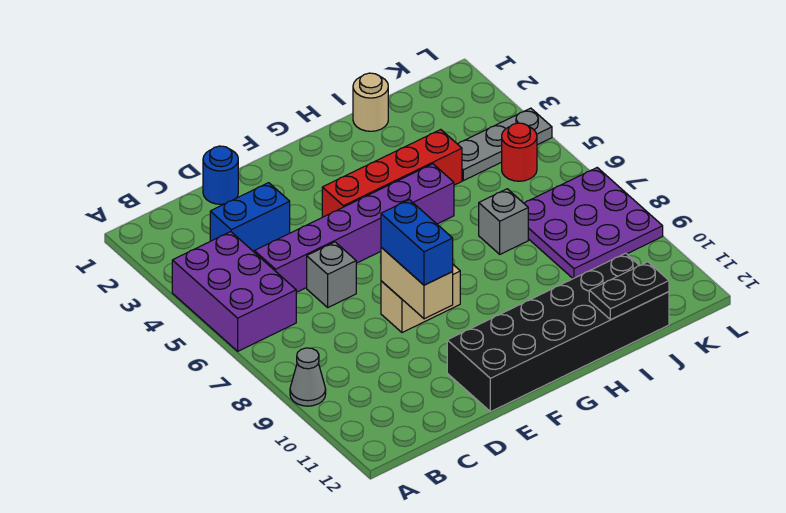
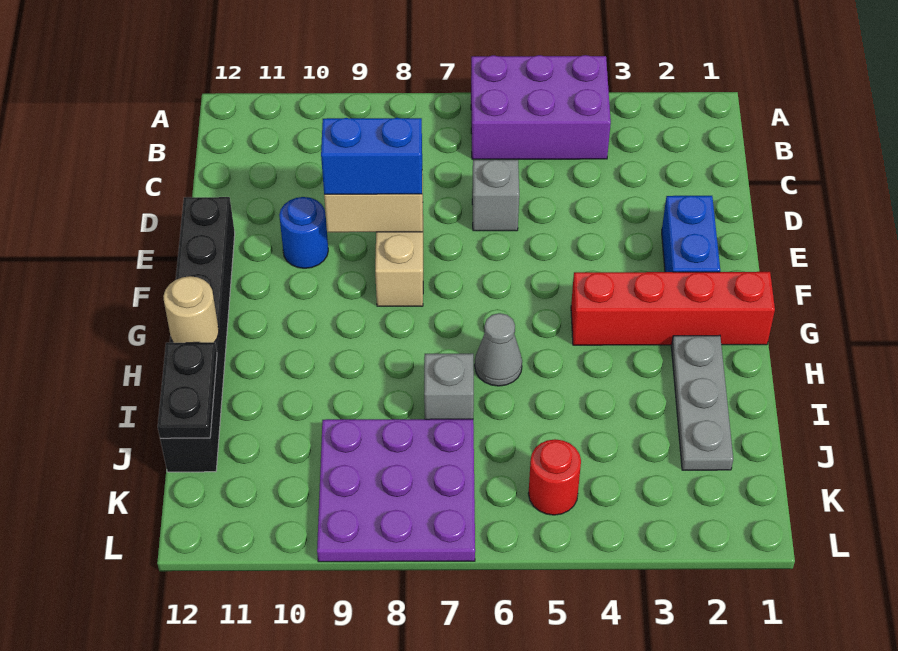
grey 1x1 cone [290,348,326,406] -> grey 1x1 cone moved to [475,313,522,386]
blue 1x2 brick [210,183,290,252] -> blue 1x2 brick moved to [662,196,720,272]
purple 1x6 brick [254,164,454,292] -> none
blue 1x1 round brick [203,146,238,204] -> blue 1x1 round brick moved to [279,197,328,268]
black 2x6 brick [447,253,669,412] -> black 1x6 brick [160,197,235,472]
red 1x4 brick [322,130,462,217] -> red 1x4 brick turned to [571,272,775,345]
tan 1x1 round brick [353,73,388,131] -> tan 1x1 round brick moved to [163,276,219,343]
grey 1x3 plate [458,108,552,181] -> grey 1x3 plate moved to [671,335,733,470]

